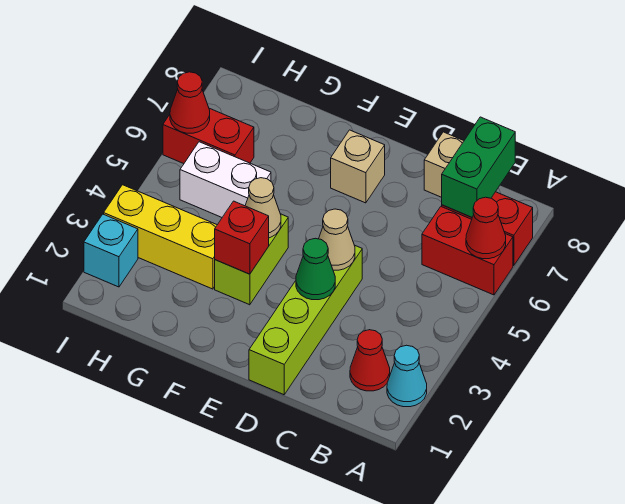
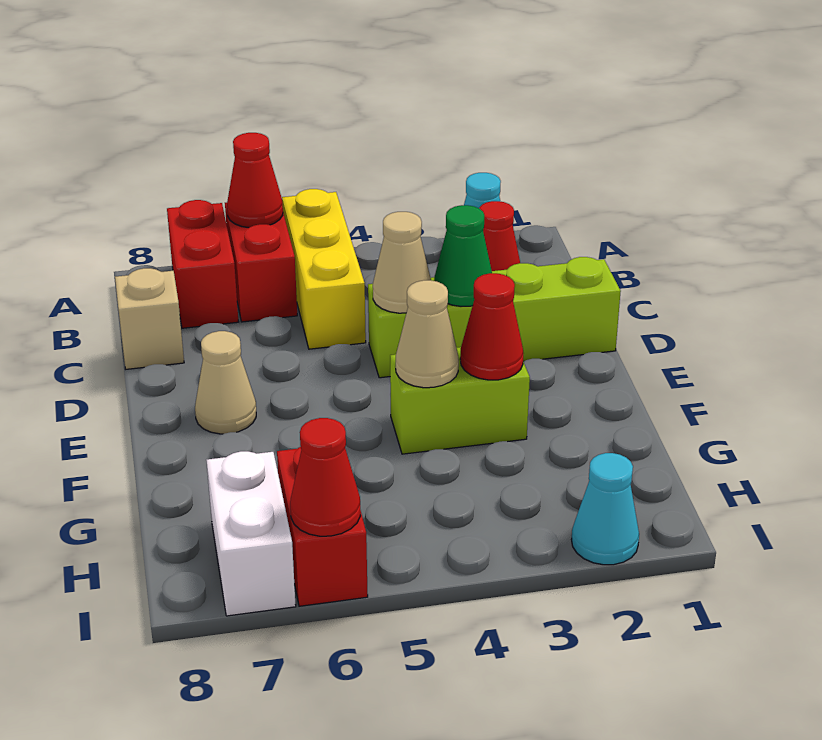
green 1x2 brick [442,117,515,217] -> none
tan 1x1 brick [331,130,385,203] -> tan 1x1 cone [195,331,256,434]
red 1x1 brick [215,201,269,274] -> red 1x1 cone [460,273,523,380]
yellow 1x3 brick [104,185,217,289] -> yellow 1x3 brick moved to [282,189,366,349]
white 1x2 brick [180,142,271,217] -> white 1x2 brick moved to [206,451,296,616]
cyan 1x1 brick [84,214,138,287] -> cyan 1x1 cone [572,453,639,565]

